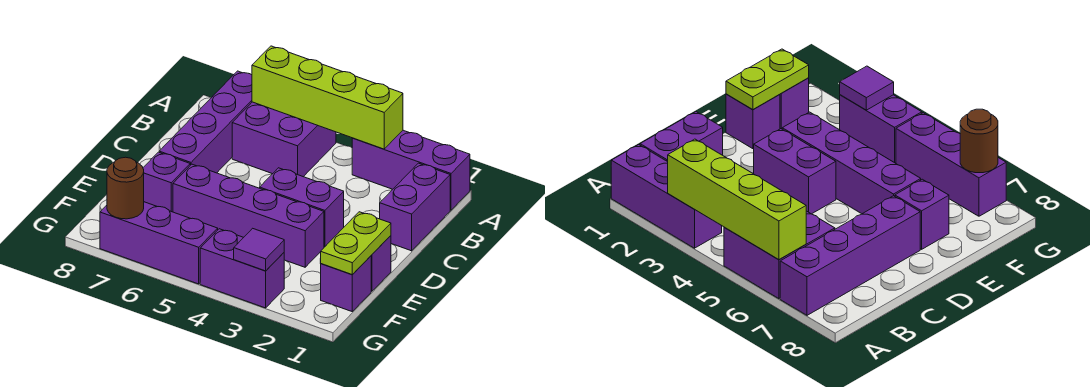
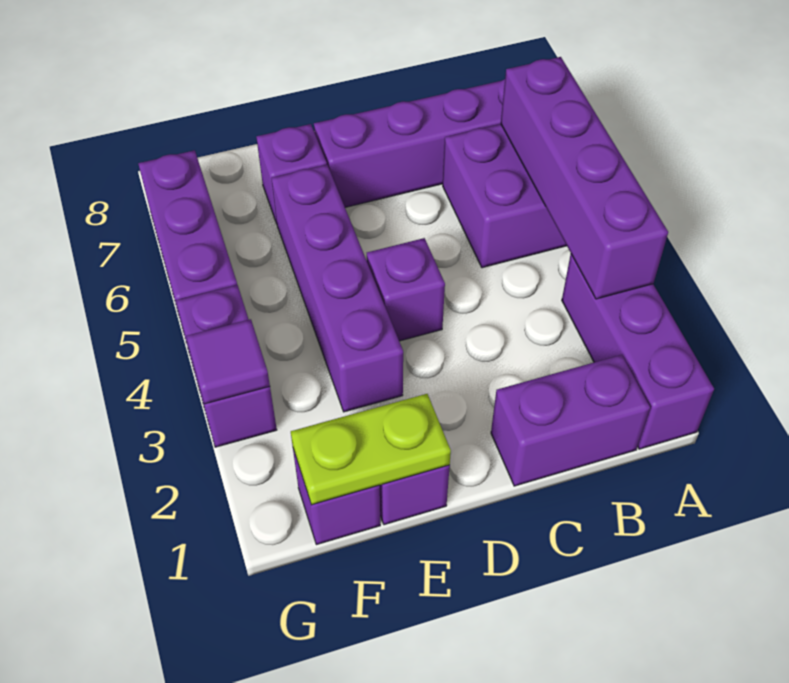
lime 1x4 brick [252,46,403,149] -> purple 1x4 brick [501,57,668,299]
purple 1x2 brick [260,168,344,247] -> purple 1x1 brick [367,238,445,341]
brown 1x1 round brick [107,157,144,219] -> none

